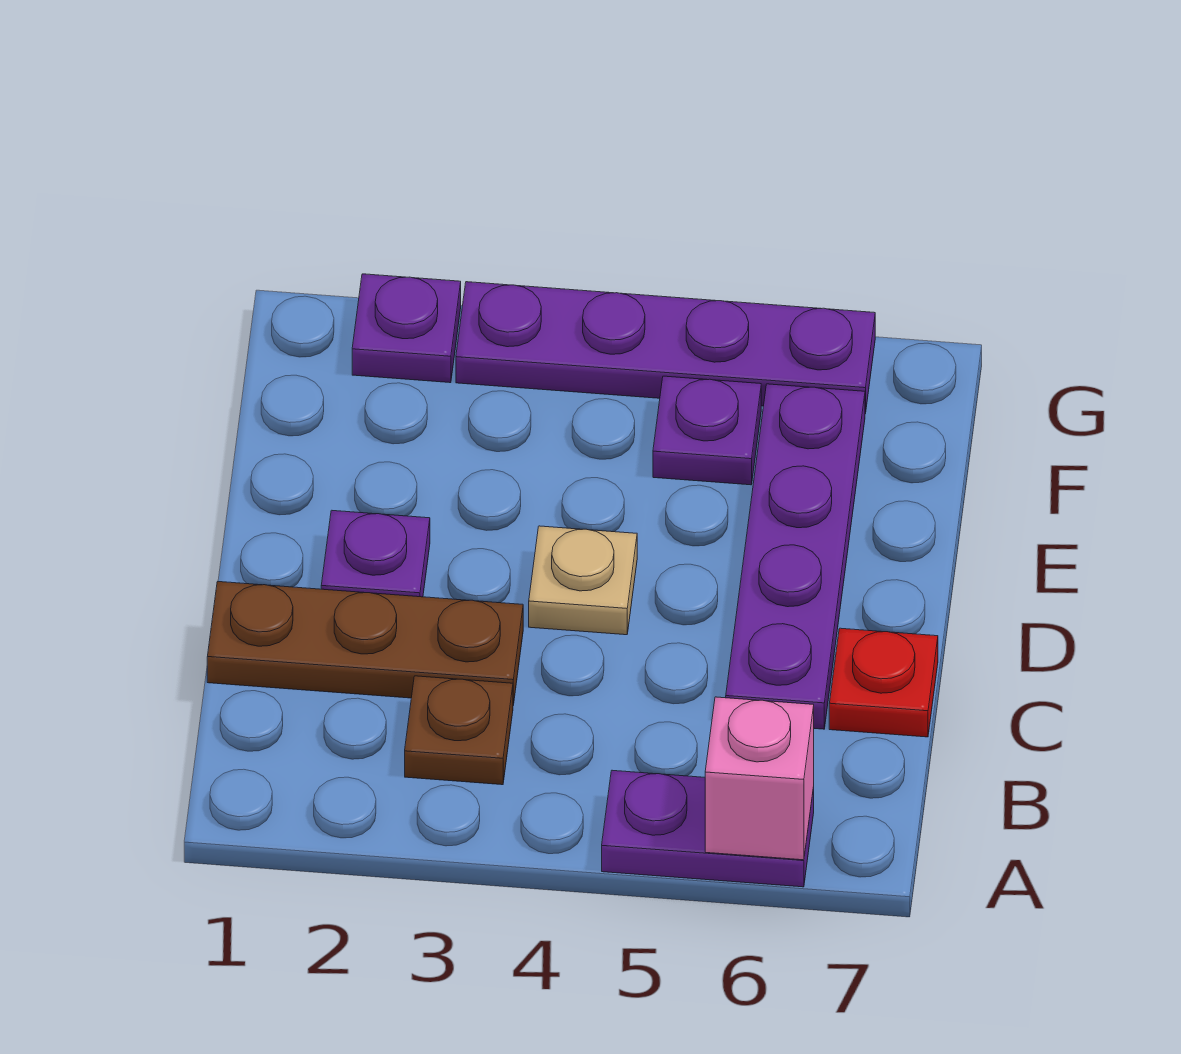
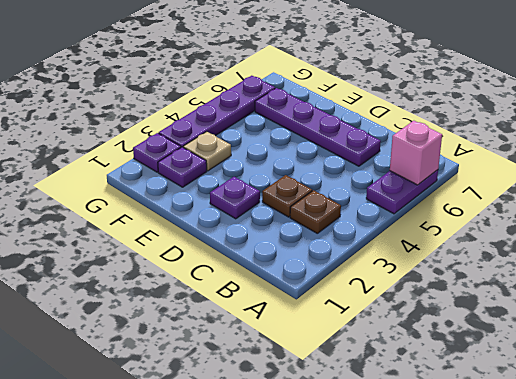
brown 1x3 plate [207,582,523,705] -> brown 1x1 plate [262,175,312,217]
red 1x1 plate [829,628,938,737] -> none
tan 1x1 plate [529,526,637,635] -> tan 1x1 plate moved to [183,132,231,171]
purple 1x1 plate [653,376,761,485] -> purple 1x1 plate moved to [158,147,207,187]

